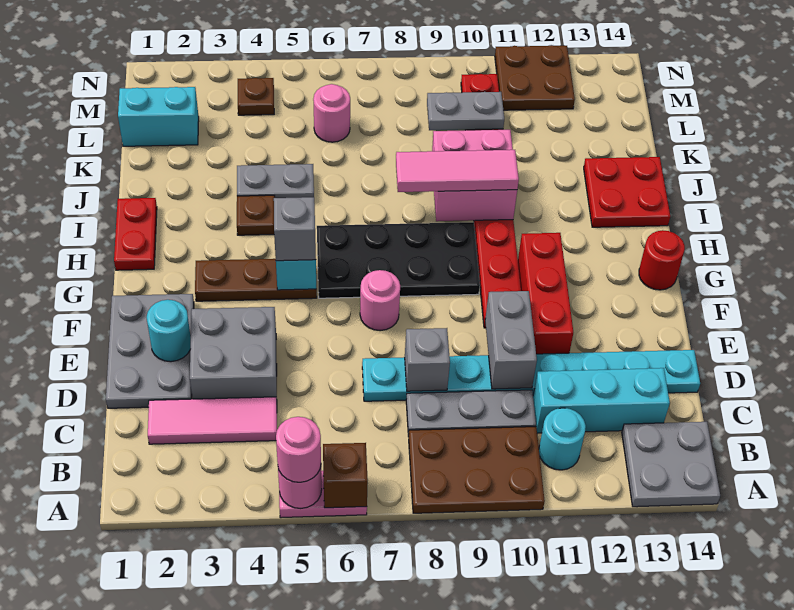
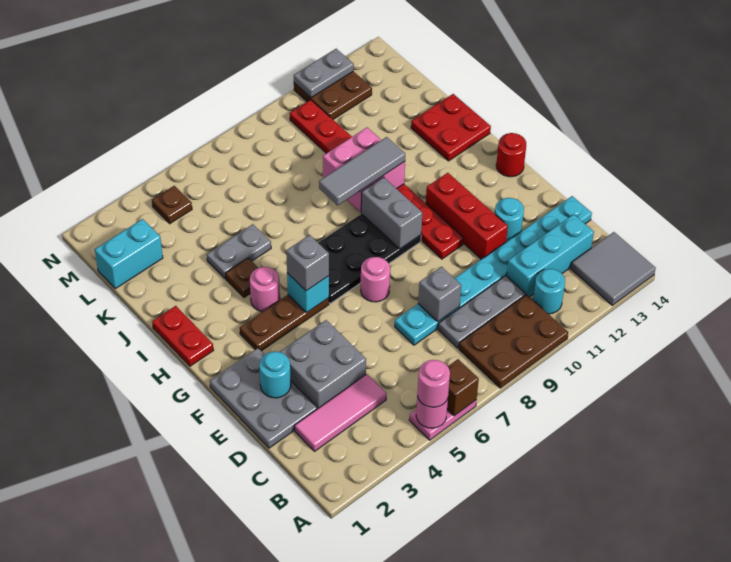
grey 2x2 plate [622,422,720,507] -> grey 2x2 tile [571,232,656,305]
grey 1x2 brick [485,291,537,389] -> grey 1x2 brick moved to [361,177,422,249]
none -> cyan 1x1 round brick [495,198,524,242]
pink 1x3 tile [396,150,519,192] -> grey 1x3 tile [319,137,405,205]
pink 1x1 round brick [313,84,350,142] -> pink 1x1 round brick moved to [250,267,280,312]
grey 1x2 plate [427,92,504,130] -> grey 1x2 plate moved to [294,49,354,98]

